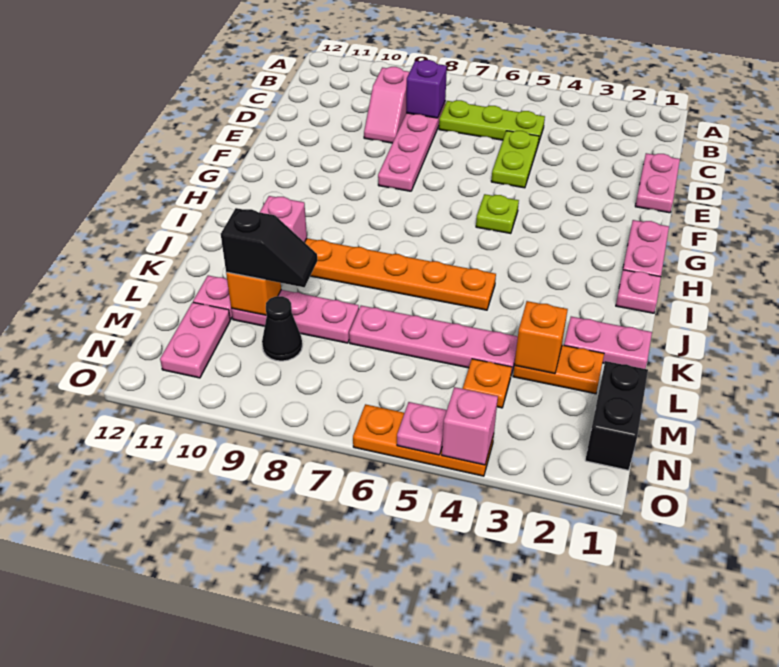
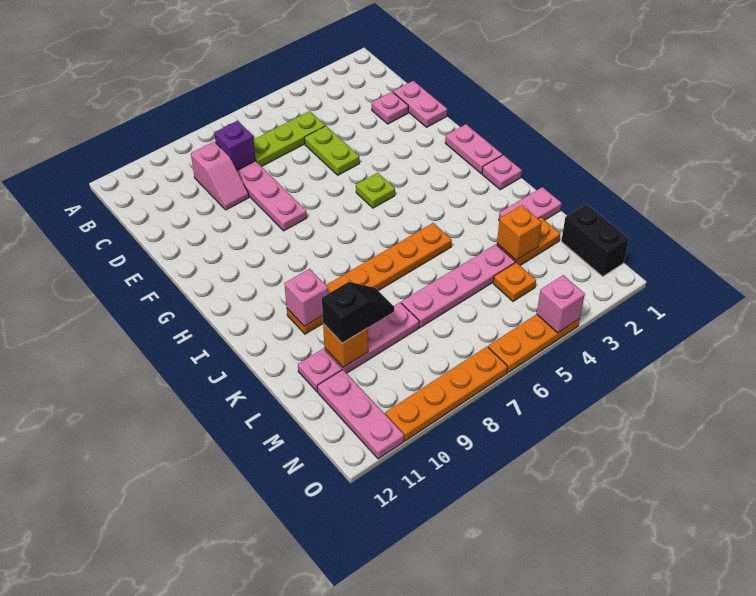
black 1x1 cone [262,296,302,361] -> none
pink 1x2 plate [160,302,230,378] -> pink 1x3 plate [317,370,404,459]
pink 1x1 plate [397,402,447,455] -> pink 1x1 plate moved to [372,92,408,124]
none -> orange 1x4 plate [385,347,508,441]

